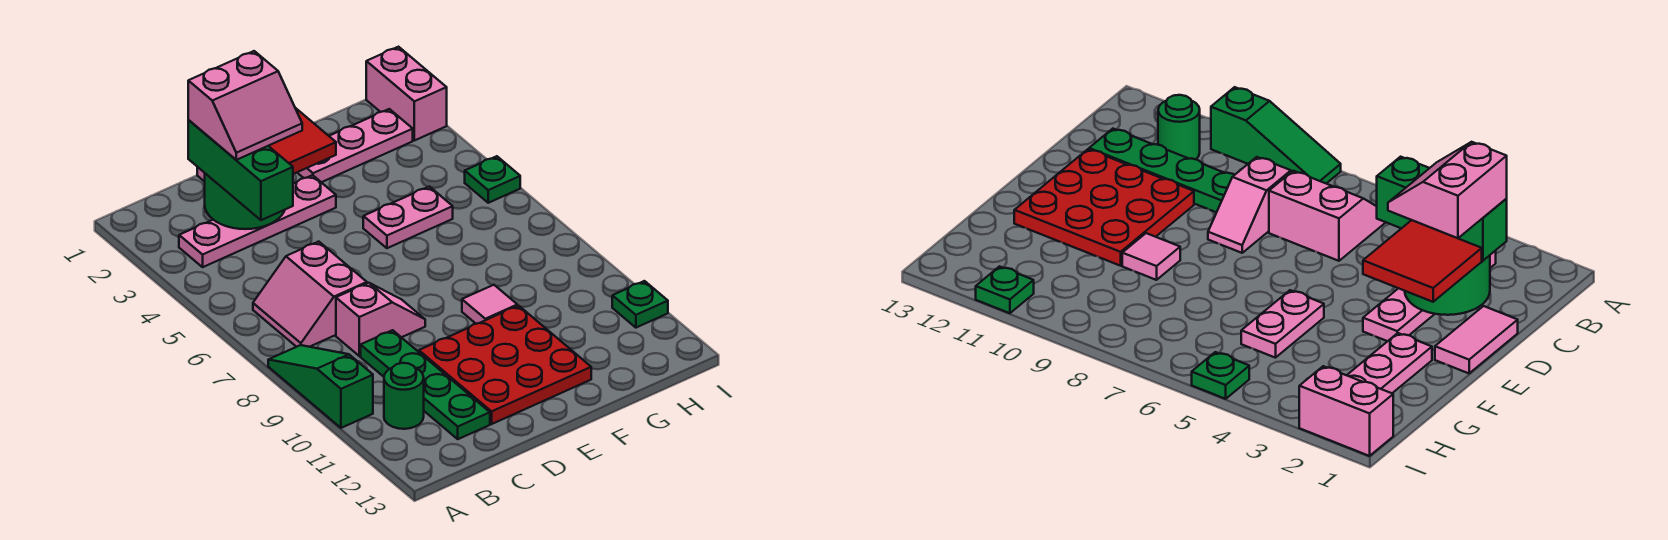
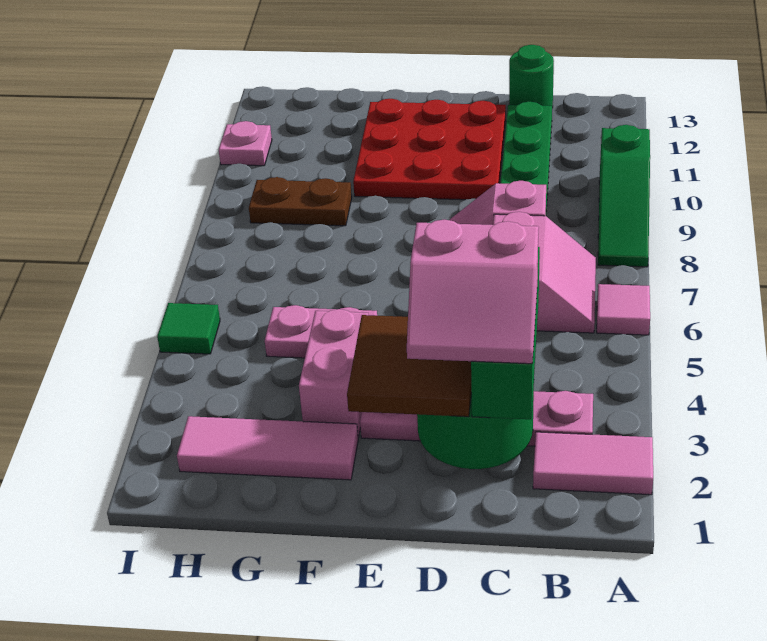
green 1x1 round brick [384,363,424,429] -> green 1x1 round brick moved to [509,45,554,108]
pink 2x2 slope [188,51,302,160] -> pink 2x2 slope turned to [407,220,539,364]
pink 1x2 tile [1435,306,1518,373] -> pink 1x2 tile moved to [533,432,653,495]
red 2x2 tile [269,108,336,174] -> brown 2x2 tile [347,315,471,417]
pink 1x3 plate [297,109,413,182] -> pink 1x3 tile [177,416,358,480]
pink 1x1 tile [462,285,517,324] -> pink 1x1 tile moved to [597,284,650,335]
none -> brown 1x2 plate [249,177,352,226]
pink 1x2 brick [366,47,447,140] -> pink 1x2 brick moved to [299,309,368,438]
green 1x1 plate [465,156,520,203] -> green 1x1 tile [157,303,220,354]
green 1x1 plate [612,281,668,328] -> pink 1x1 plate [219,121,272,166]

